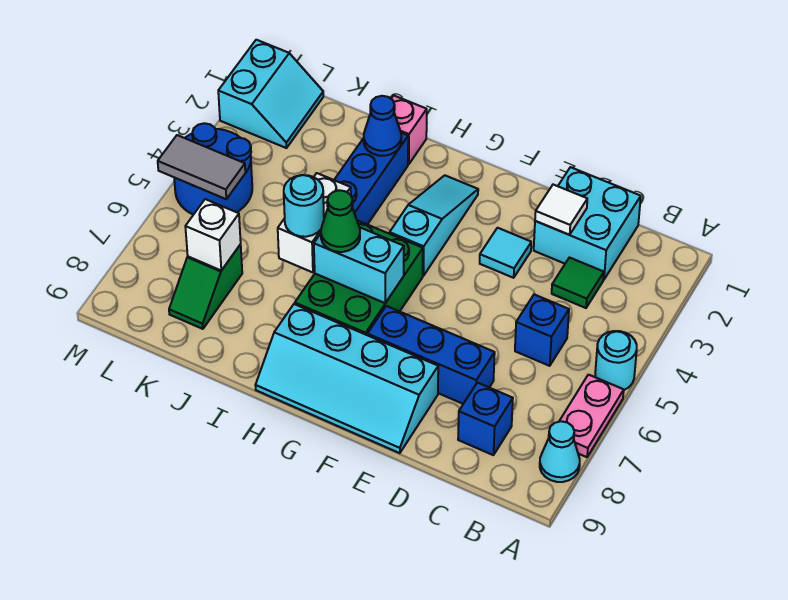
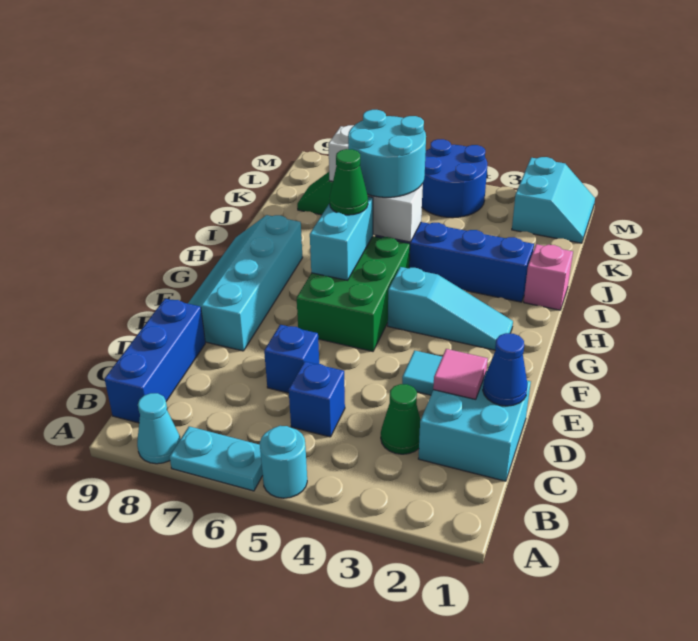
pink 1x2 plate [559,375,624,457] -> cyan 1x2 plate [170,426,263,491]
green 1x1 tile [552,258,604,308] -> green 1x1 cone [381,384,421,454]
blue 1x1 brick [458,383,513,455] -> blue 1x1 brick moved to [264,325,319,393]
white 1x1 tile [535,185,587,235] -> pink 1x1 tile [433,349,488,399]
blue 1x3 brick [367,306,495,404] -> blue 1x3 brick moved to [105,299,205,423]
green 2x3 brick [295,220,423,335] -> green 2x3 brick turned to [297,236,410,351]
blue 1x1 cone [364,96,401,156] -> blue 1x1 cone moved to [483,333,527,406]
cyan 1x1 round brick [284,175,324,237] -> cyan 2x2 round brick [348,110,426,197]
cyan 2x2 slope [218,40,323,148] -> cyan 2x2 slope turned to [512,157,595,243]
grey 1x2 tile [158,135,245,199] -> none

